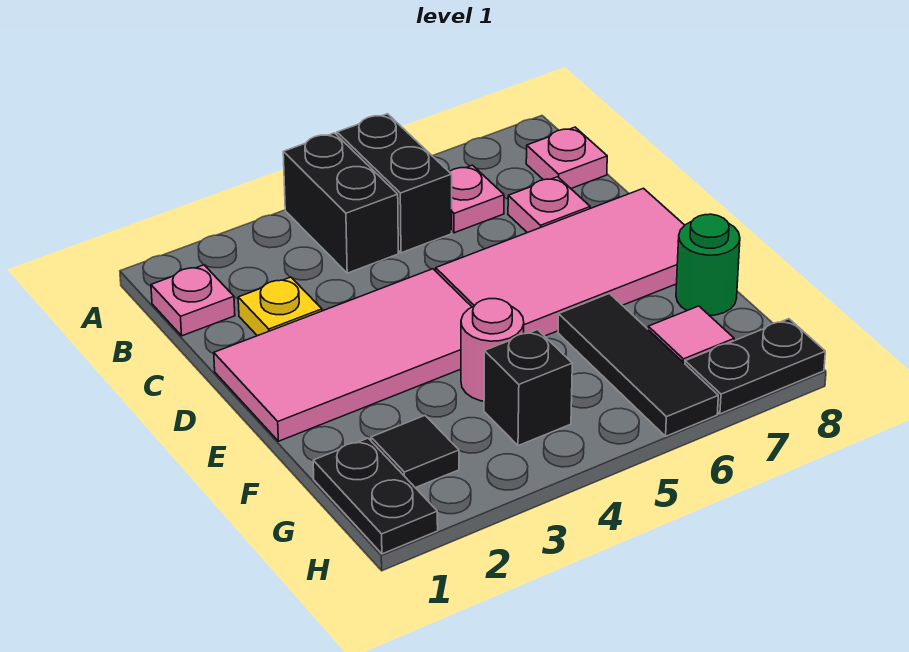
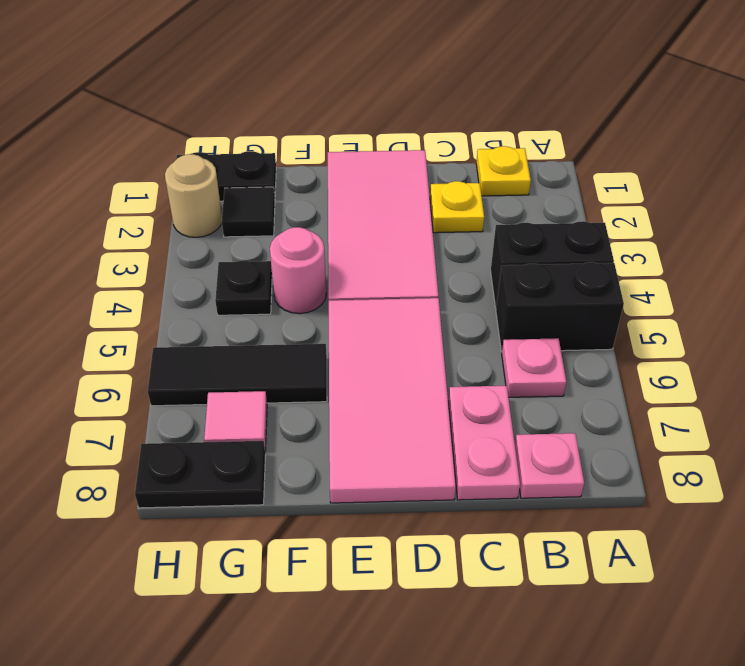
pink 1x1 plate [151,265,235,336] -> yellow 1x1 plate [476,146,531,196]
pink 1x1 plate [508,177,590,233] -> pink 1x2 plate [449,386,520,500]
green 1x1 round brick [676,214,740,315] -> none
black 1x1 brick [484,330,572,446] -> black 1x1 plate [215,261,272,315]
none -> tan 1x1 round brick [165,154,222,237]
black 1x2 plate [685,319,825,414] -> black 1x2 plate turned to [135,441,265,508]

